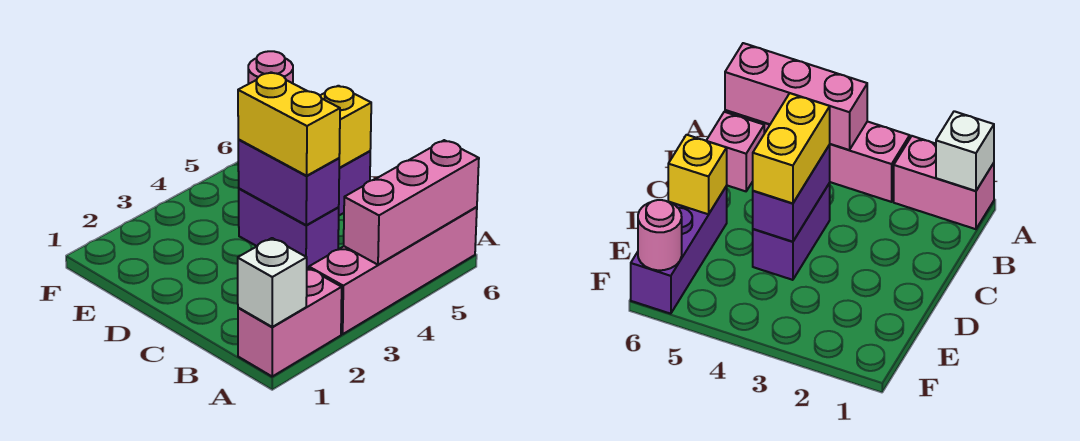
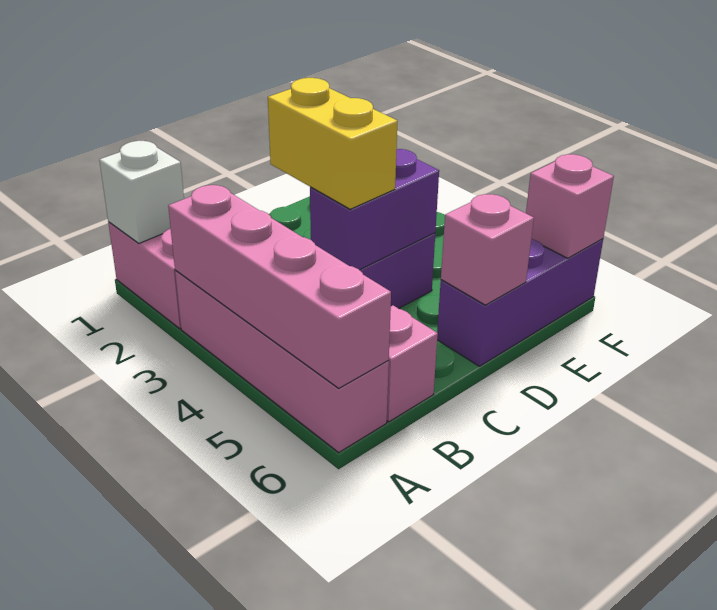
pink 1x3 brick [344,140,479,265] -> pink 1x4 brick [168,185,391,388]
yellow 1x2 brick [238,72,340,176] -> yellow 1x2 brick turned to [268,78,397,209]
yellow 1x1 brick [320,86,371,168] -> pink 1x1 brick [441,194,534,305]
pink 1x1 round brick [248,51,293,84] -> pink 1x1 brick [526,154,614,258]

